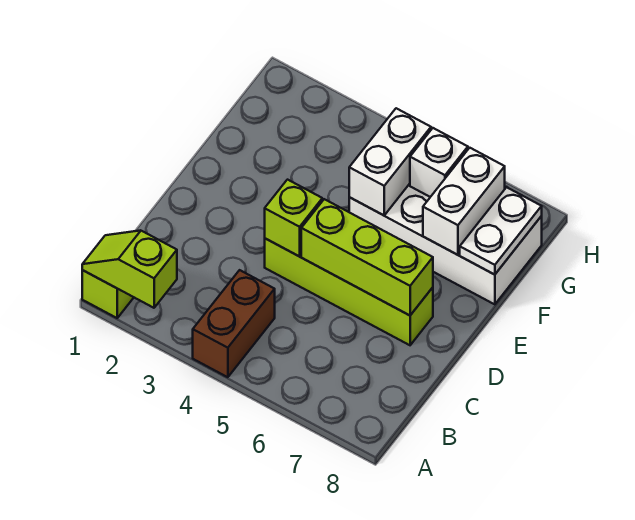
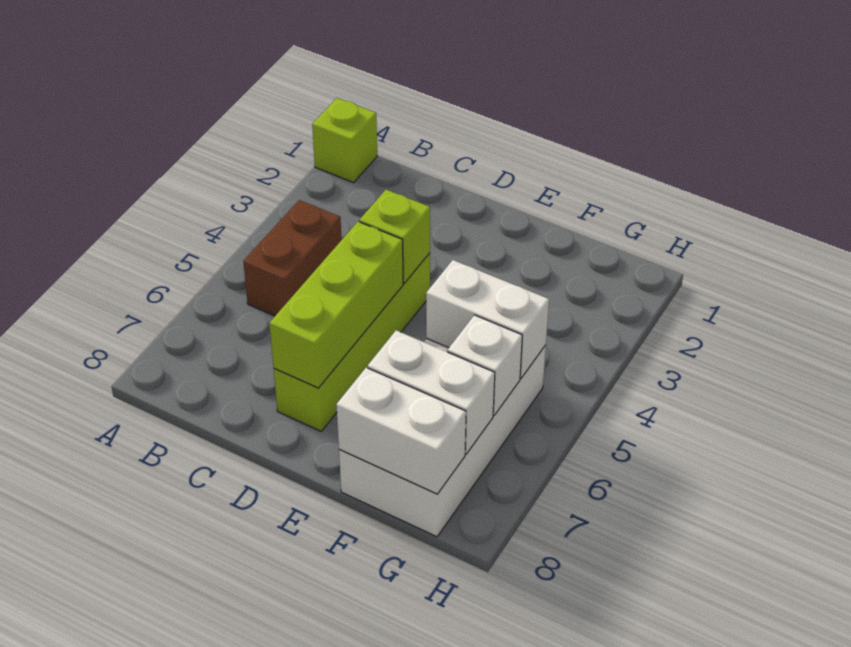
lime 1x2 slope [82,230,177,308] -> none
brown 1x2 brick [193,270,275,377] -> brown 1x2 brick turned to [243,200,342,316]
white 1x2 plate [460,187,542,275] -> white 1x2 brick [336,368,466,494]

